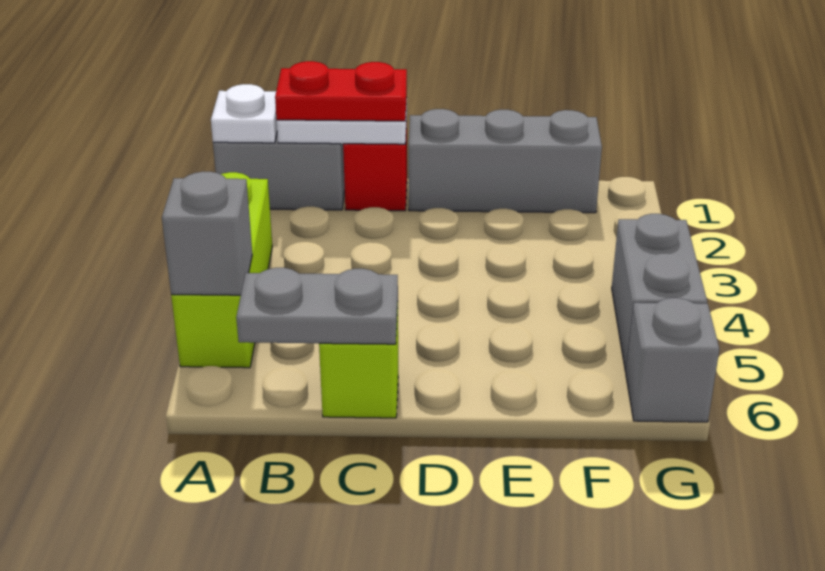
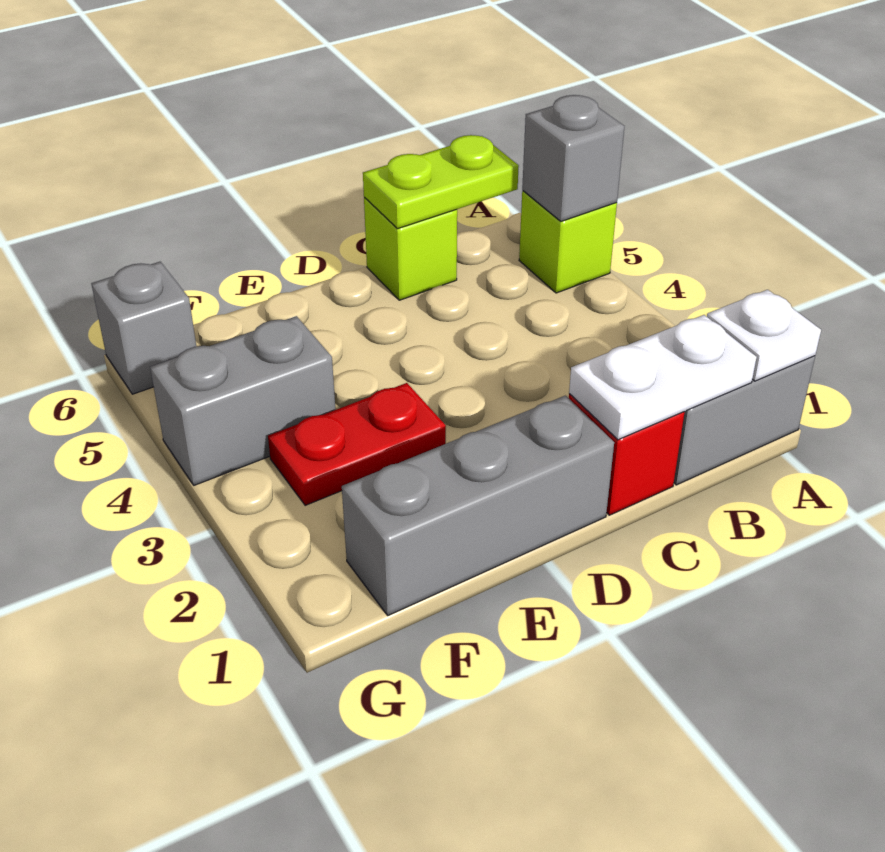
lime 1x3 brick [171,172,272,368] -> lime 1x1 brick [519,191,617,293]
red 1x2 plate [275,61,407,121] -> red 1x2 plate moved to [268,383,446,505]
grey 1x2 plate [236,268,398,344] -> lime 1x2 plate [363,135,519,229]
grey 1x2 brick [612,214,707,372] -> grey 1x2 brick turned to [150,316,336,485]

